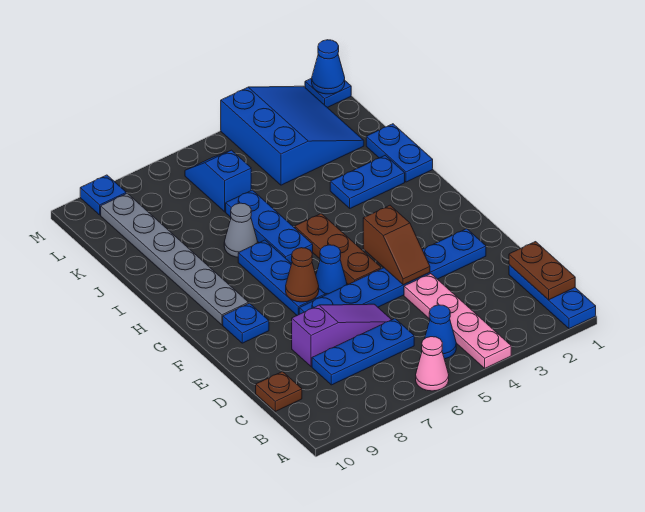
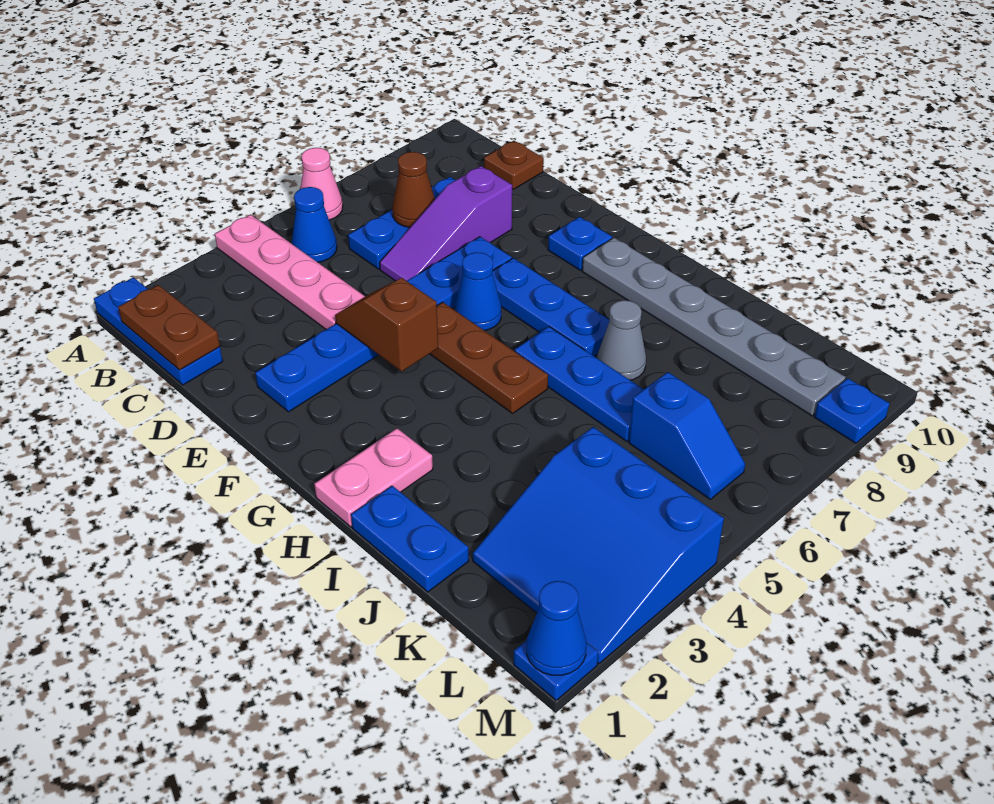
brown 1x1 cone [286,248,319,302] -> brown 1x1 cone moved to [392,152,435,227]
none -> pink 1x2 plate [314,428,433,527]
blue 1x2 plate [330,155,405,208] -> none

